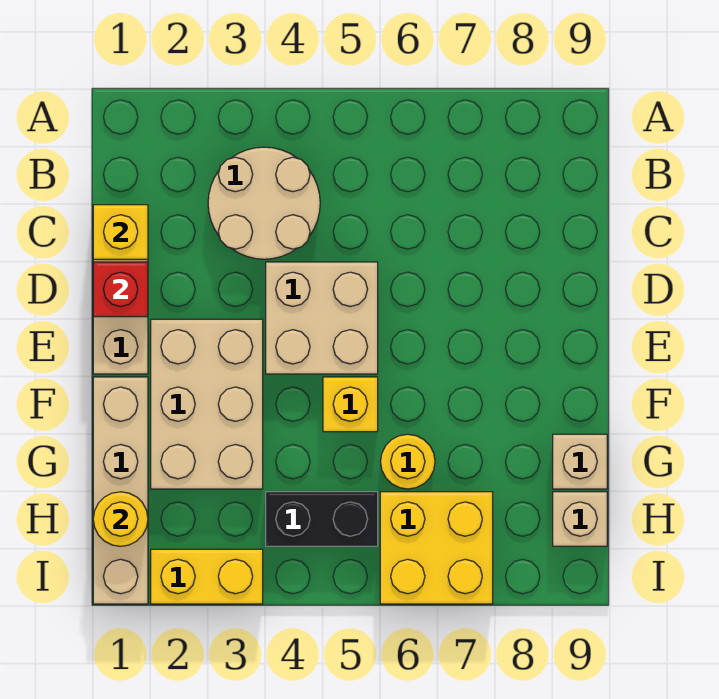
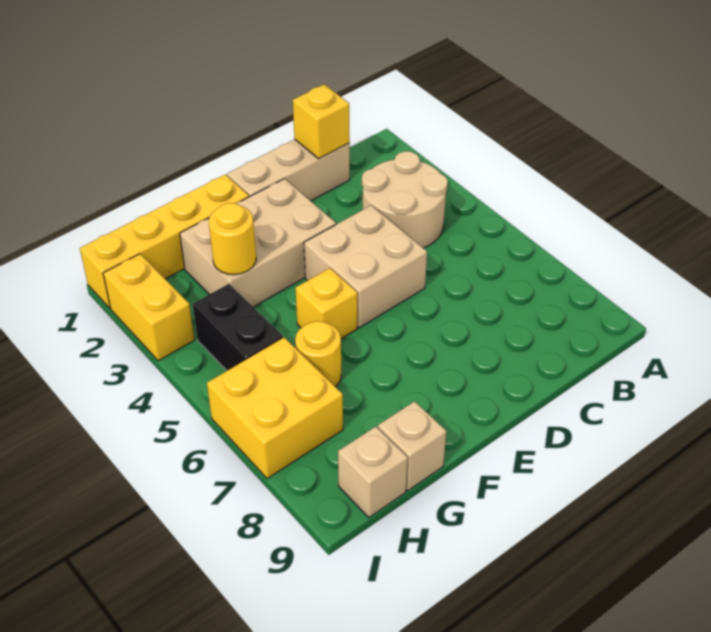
red 1x1 brick [93,262,148,317] -> none
tan 1x4 brick [93,377,148,604] -> yellow 1x4 brick [80,175,249,308]
yellow 1x1 round brick [93,492,148,546] -> yellow 1x1 round brick moved to [209,203,256,275]

